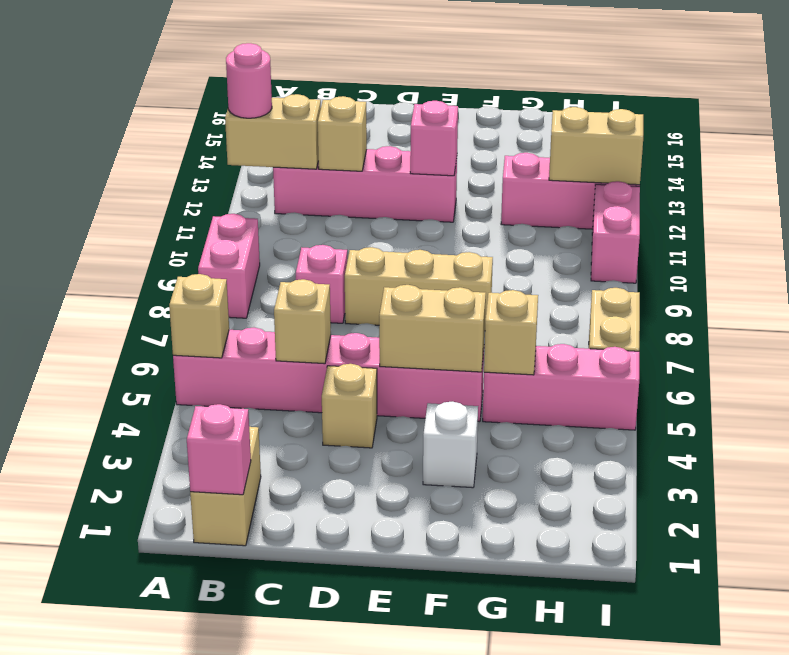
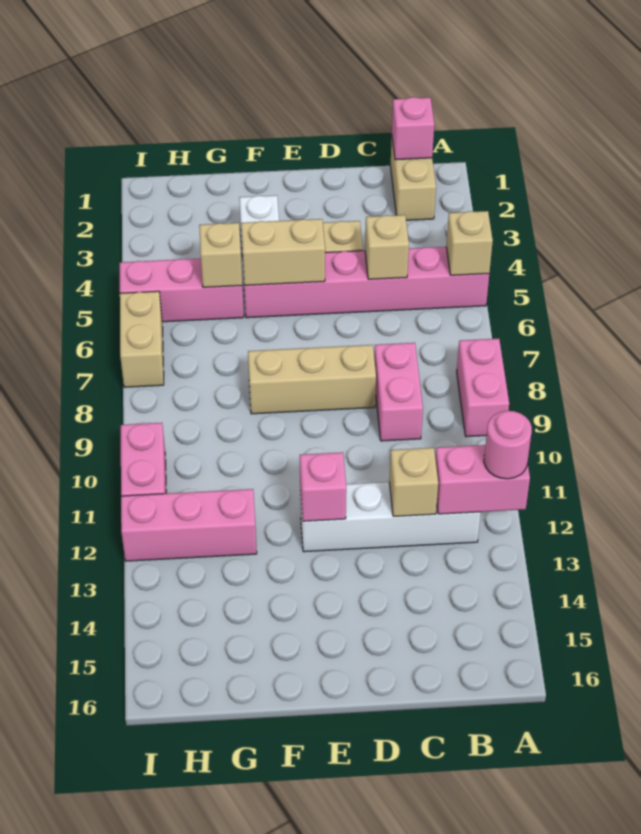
tan 1x2 brick [225,94,321,169] -> pink 1x2 brick [435,445,530,514]
pink 1x4 brick [273,146,457,222] -> white 1x4 brick [300,482,481,552]
pink 1x1 brick [296,245,347,323] -> pink 1x2 brick [374,343,423,441]
tan 1x2 brick [549,107,643,185] -> none

